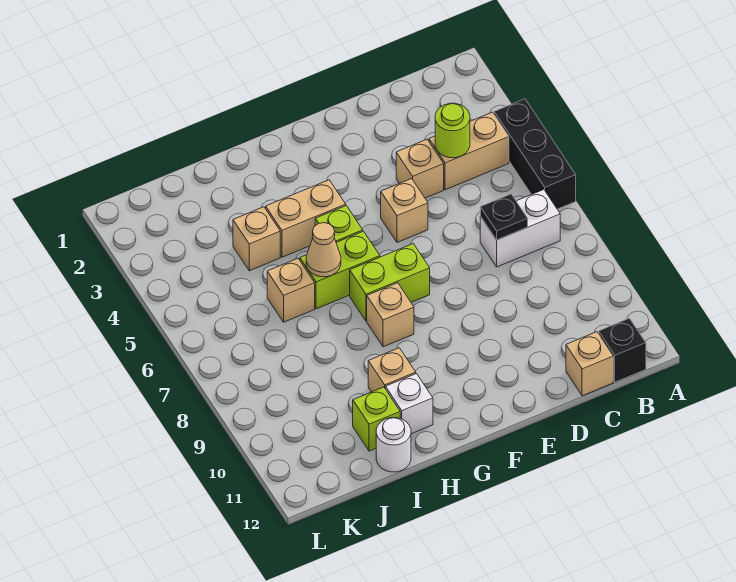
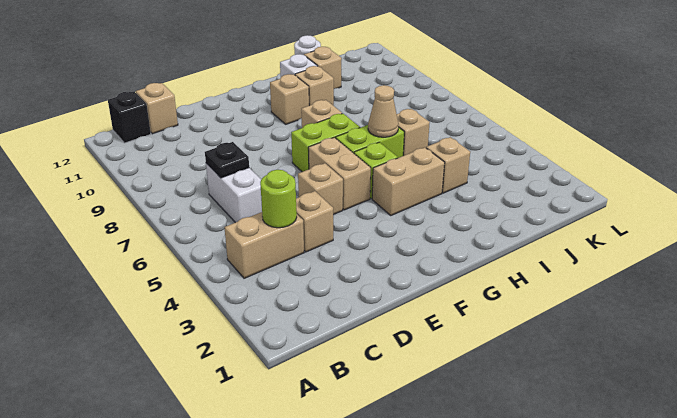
black 1x3 brick [494,99,576,209] -> none
white 1x2 brick [480,190,560,267] -> white 1x2 brick turned to [206,163,262,223]
none -> tan 1x2 brick [308,137,371,210]
none -> tan 1x1 brick [270,74,309,124]
lime 1x1 brick [353,387,400,451] -> tan 1x1 brick [304,47,342,89]

